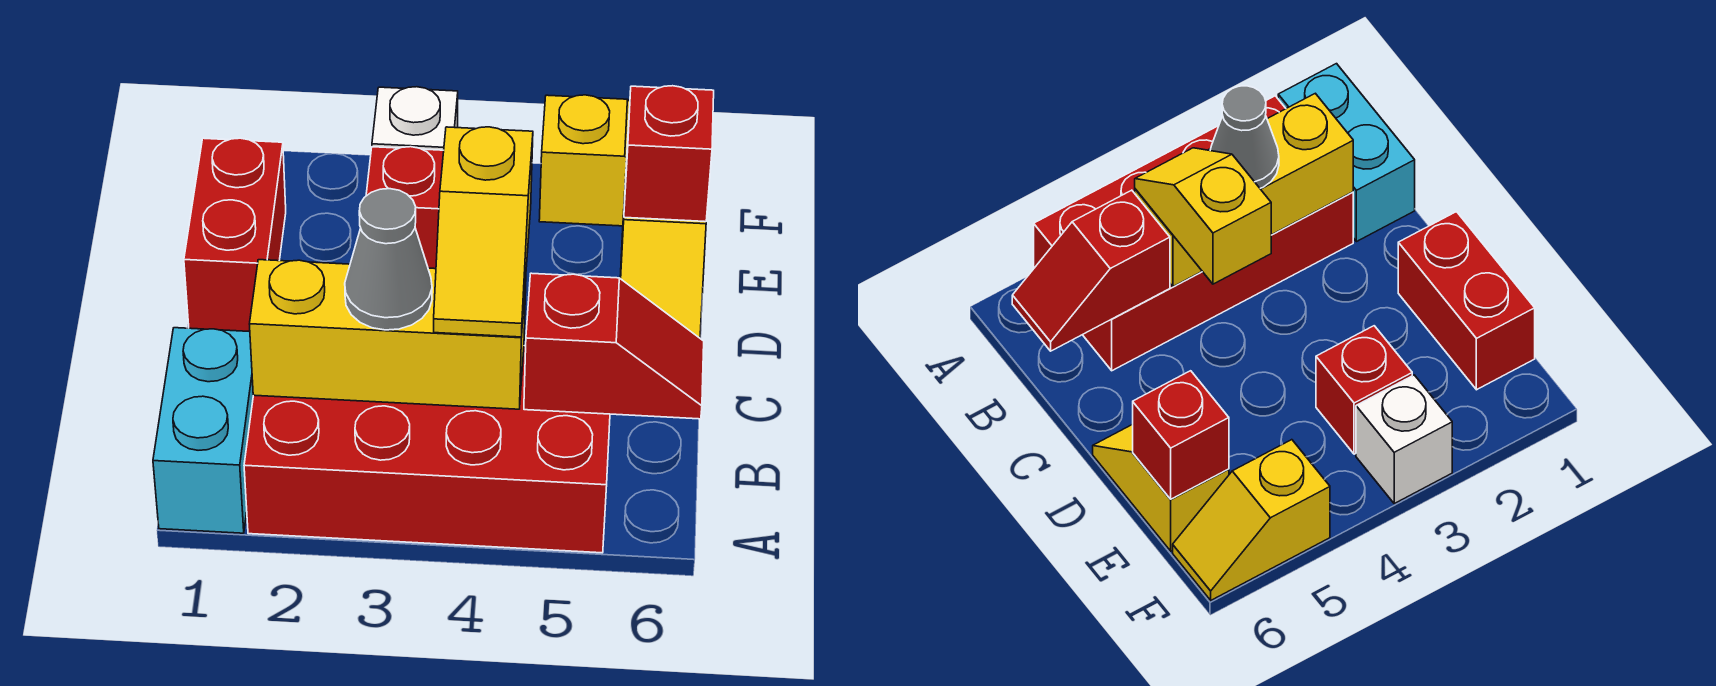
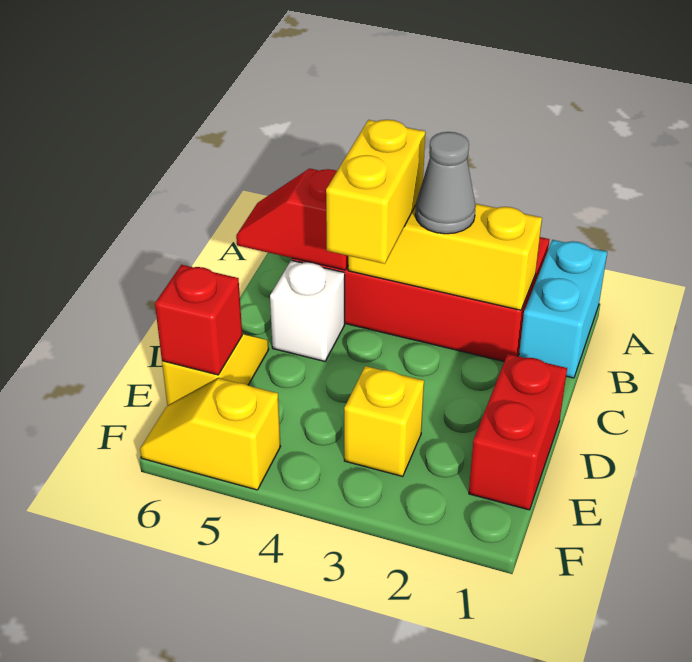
yellow 1x2 slope [434,127,533,337] -> yellow 1x2 brick [326,120,425,264]
red 1x1 brick [366,147,444,269] -> yellow 1x1 brick [344,366,424,477]
white 1x1 brick [372,87,458,150] -> white 1x1 brick moved to [270,260,345,361]

